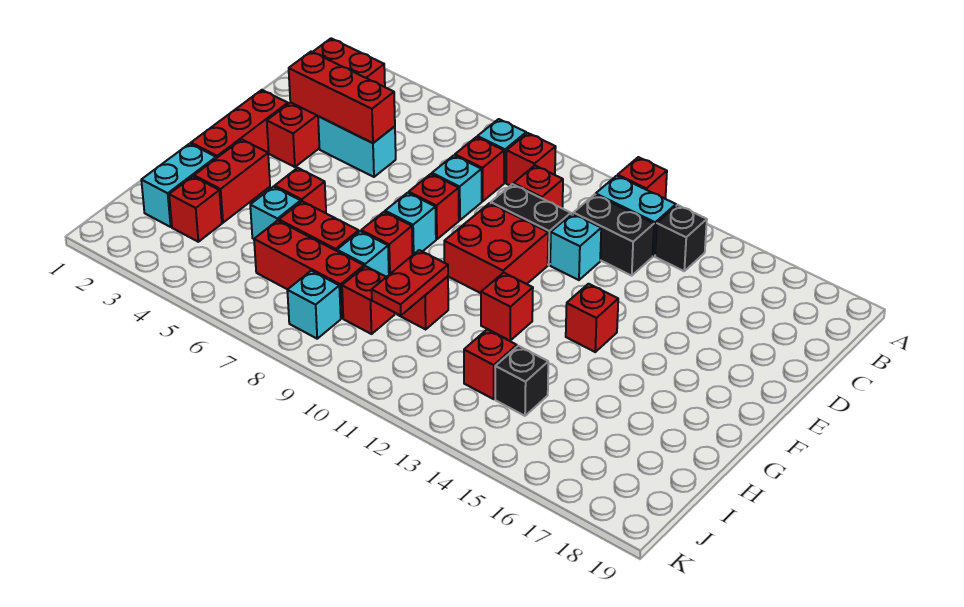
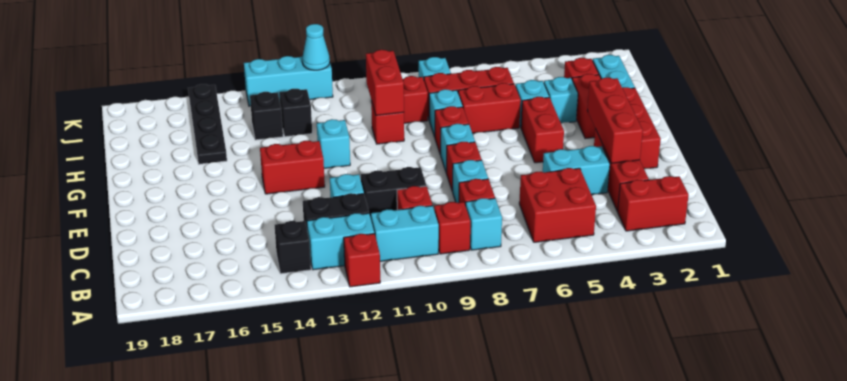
none -> cyan 1x2 brick [371,206,439,261]
red 1x3 brick [289,52,395,143] -> red 1x3 brick turned to [587,78,643,163]
red 2x2 brick [444,203,548,293] -> red 2x2 brick moved to [519,168,596,242]
red 1x1 brick [566,284,618,352] -> red 1x2 brick [260,141,325,194]
red 1x1 brick [275,168,326,213] -> red 1x2 brick [521,97,564,163]
red 1x1 brick [481,273,533,341] -> cyan 1x1 brick [317,119,350,168]
none -> cyan 1x1 brick [544,77,578,123]
red 1x2 plate [372,250,448,315] -> red 1x2 brick [366,50,404,115]
none -> black 1x4 plate [188,84,227,164]
red 1x1 brick [464,330,517,399] -> black 1x1 brick [279,89,312,137]
none -> cyan 1x3 brick [244,56,333,106]
none -> cyan 1x1 cone [302,24,330,70]

